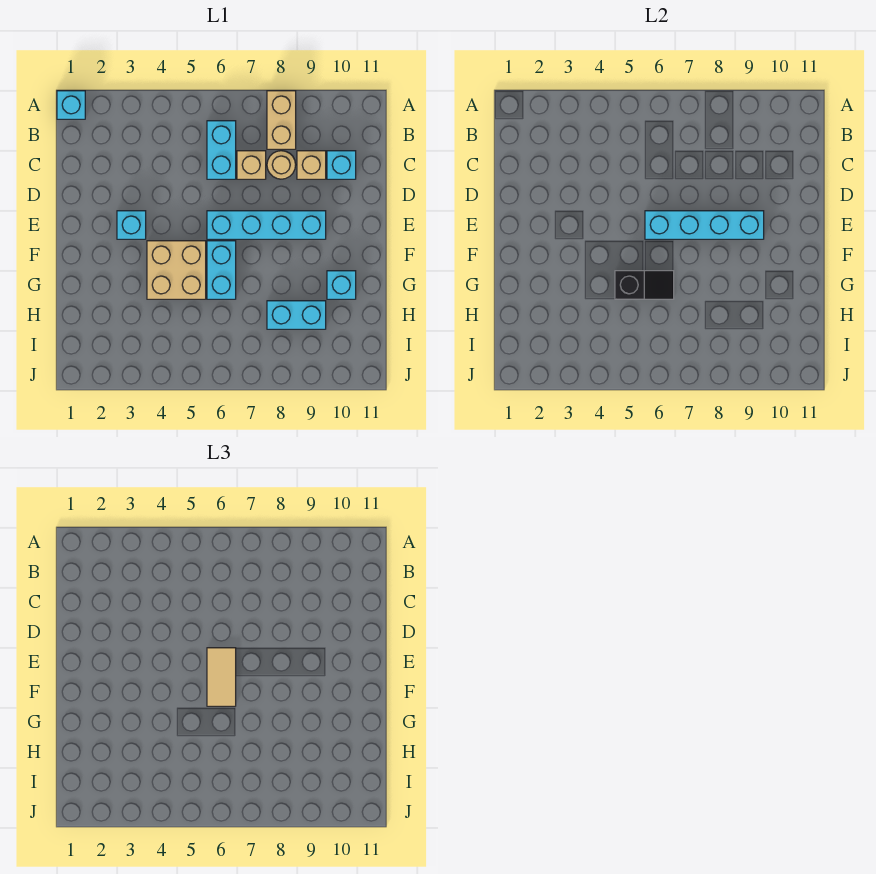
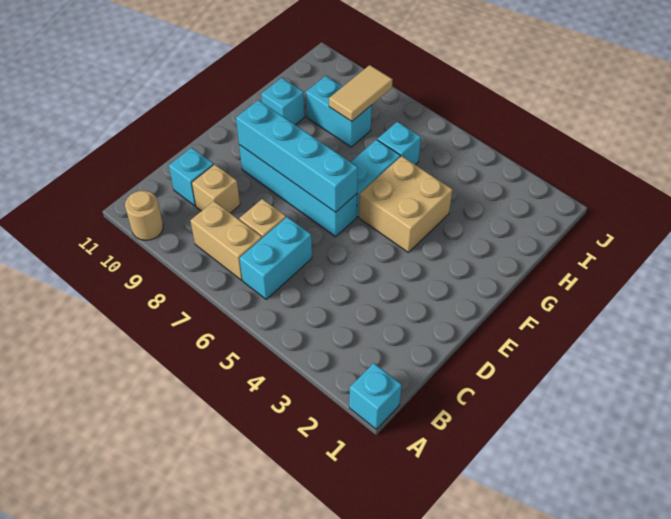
tan 1x2 brick [267,91,296,149] -> tan 1x2 brick turned to [190,201,262,280]
tan 1x1 round brick [267,151,296,179] -> tan 1x1 round brick moved to [125,191,163,240]
cyan 1x1 brick [117,211,146,239] -> cyan 1x1 brick moved to [377,122,421,165]
tan 1x2 tile [207,648,236,706] -> tan 1x2 tile moved to [329,65,393,121]
black 1x2 slope [615,271,674,299] -> none

